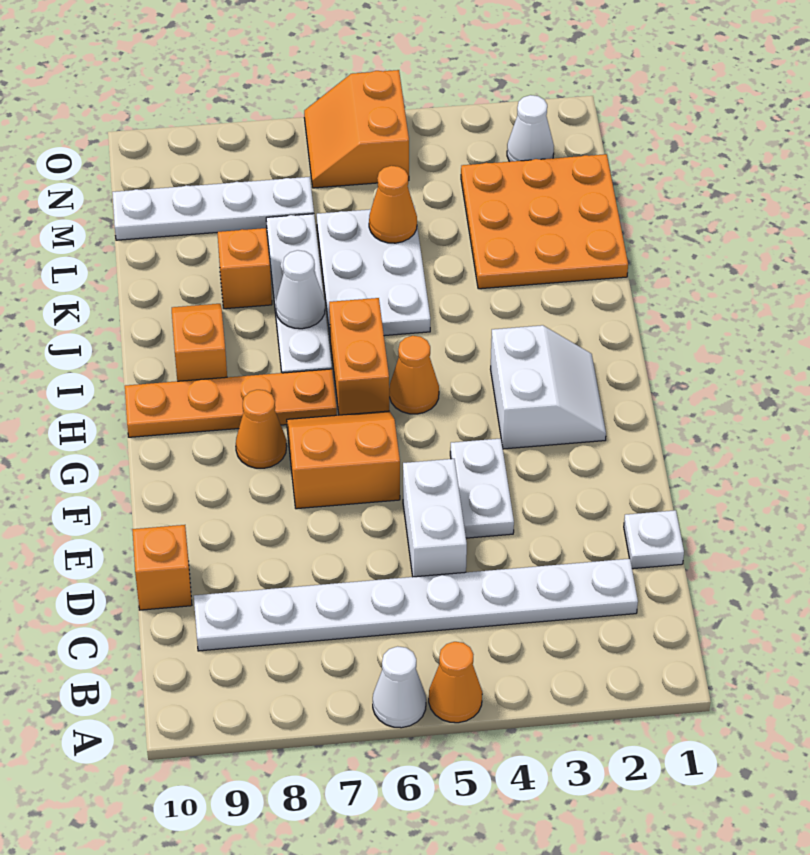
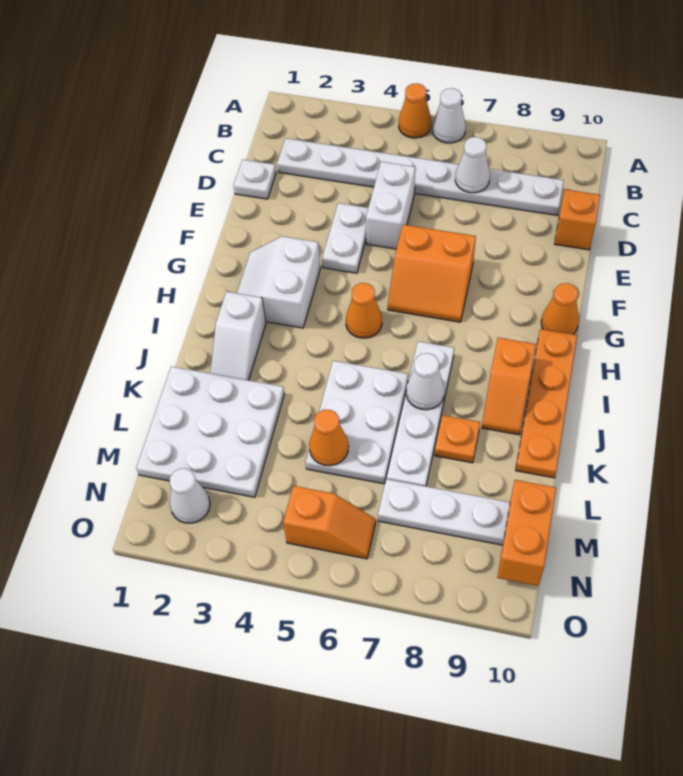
none -> white 1x1 cone [455,137,490,193]
orange 1x1 cone [236,390,287,468] -> orange 1x1 cone moved to [541,283,579,334]
orange 1x2 brick [329,298,389,415] -> orange 1x2 brick moved to [497,480,556,586]
orange 1x4 plate [125,369,337,437] -> orange 1x4 plate turned to [516,329,577,478]
none -> white 1x2 slope [210,292,266,380]
orange 3x3 plate [461,154,628,289] -> white 3x3 plate [136,367,284,497]
orange 1x1 brick [217,228,272,309] -> orange 1x1 plate [435,415,480,463]
orange 2x2 slope [304,70,409,188] -> orange 1x2 slope [283,486,376,559]

